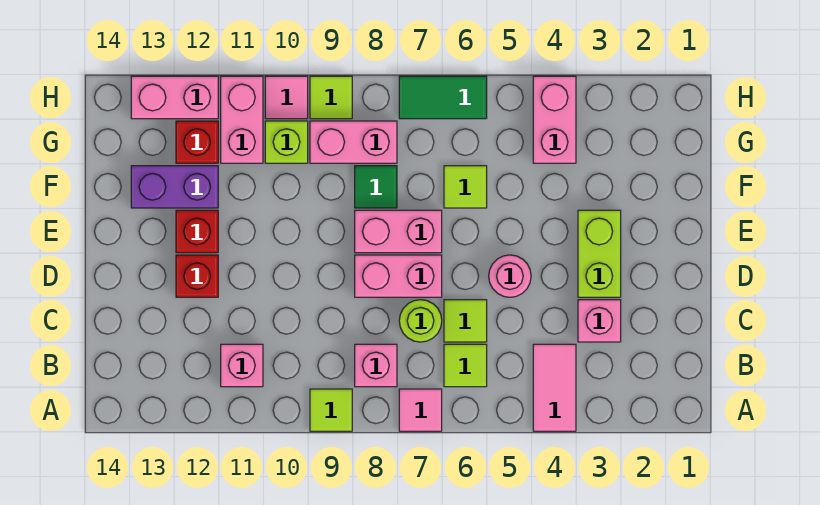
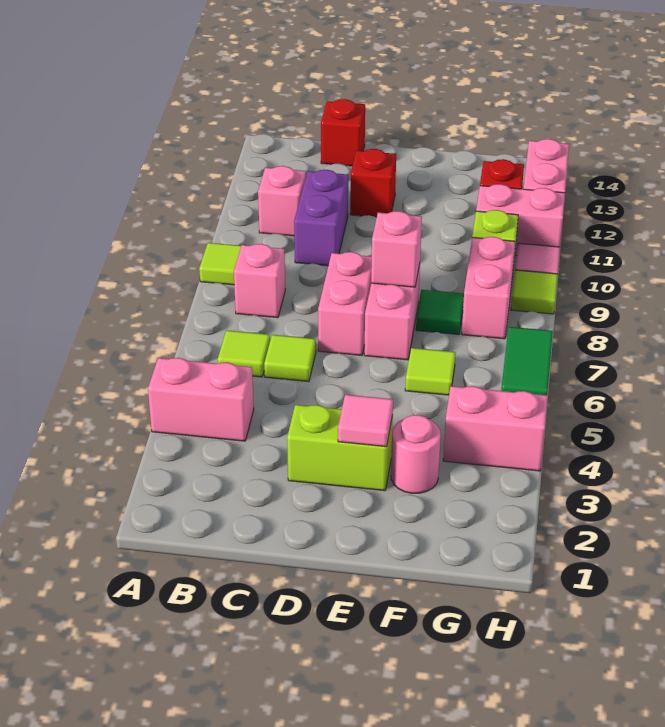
pink 1x2 tile [533,344,576,431] -> pink 1x2 brick [148,358,254,441]
pink 1x1 tile [399,389,442,431] -> pink 1x1 tile moved to [338,395,393,447]
pink 1x1 brick [578,300,621,342] -> pink 1x1 brick moved to [371,211,422,287]
lime 1x1 round brick [399,300,442,342] -> none
pink 1x1 round brick [489,255,531,297] -> pink 1x1 round brick moved to [391,415,441,493]
red 1x1 brick [176,210,218,253] -> red 1x1 brick moved to [321,99,365,166]
purple 1x2 brick [131,166,218,208] -> purple 1x2 brick moved to [294,170,348,266]

